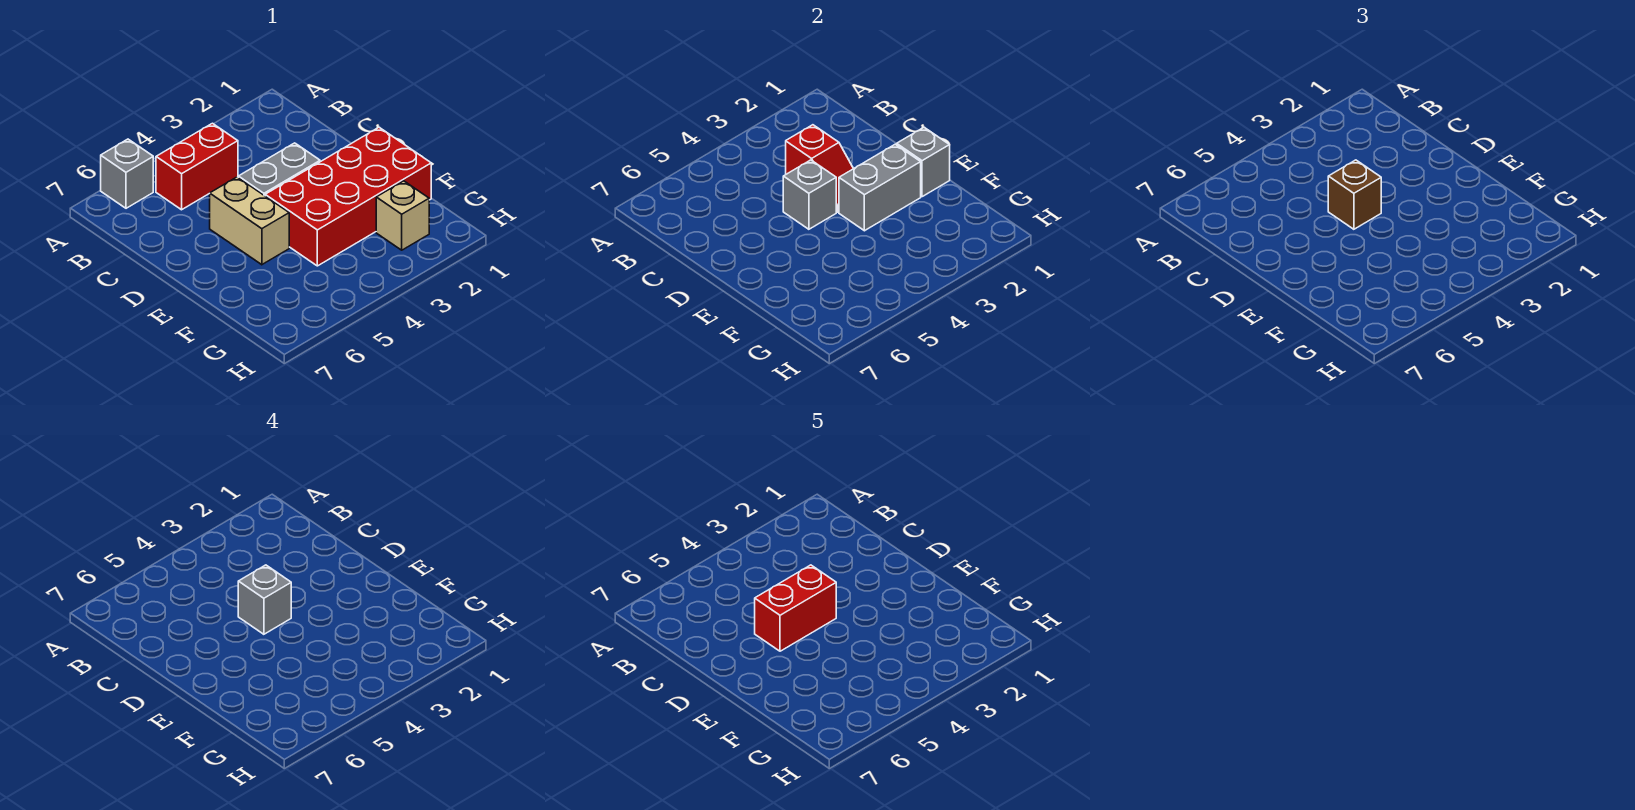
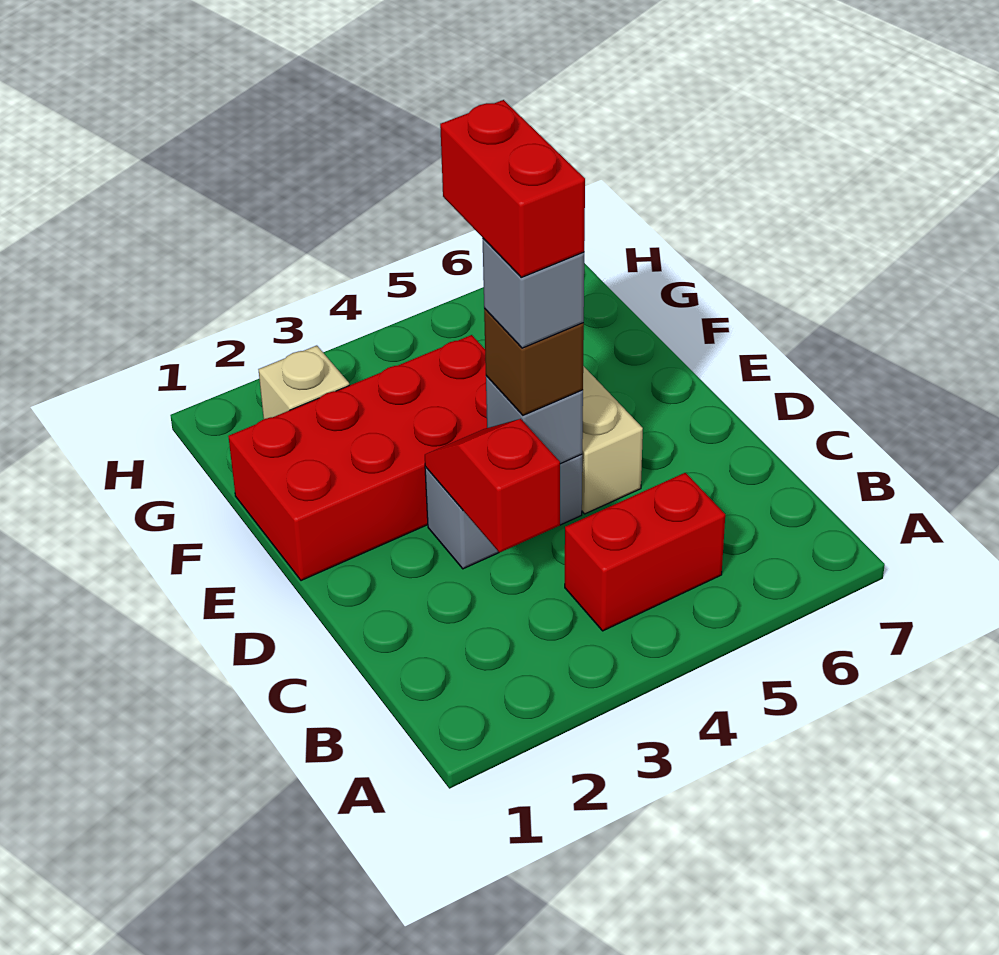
grey 1x1 brick [101,139,153,208] -> none
red 1x2 brick [755,565,836,651] -> red 1x2 brick turned to [440,100,585,277]
grey 1x1 brick [897,127,950,197] -> none
grey 1x2 brick [839,144,921,231] -> none

